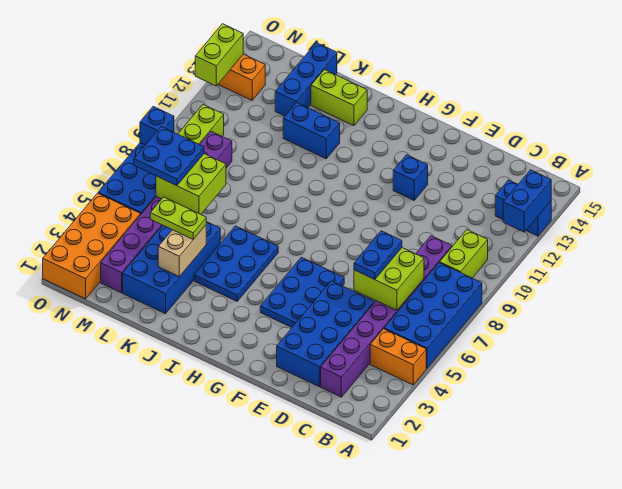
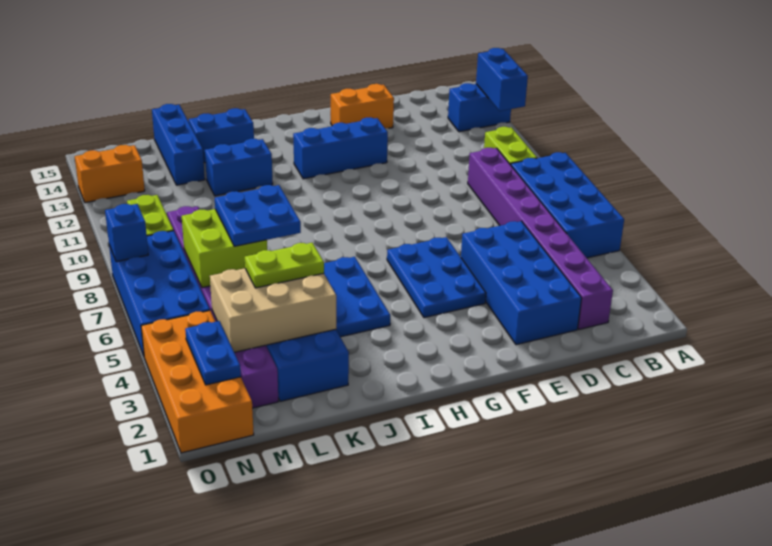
orange 1x2 brick [370,329,426,385] -> orange 1x2 brick moved to [330,84,394,128]
lime 2x2 brick [354,248,424,310] -> none
blue 1x2 plate [354,231,402,280] -> blue 1x2 plate moved to [185,321,241,385]
blue 1x1 brick [393,155,428,200] -> blue 1x3 brick [293,117,388,179]
lime 1x2 brick [311,70,367,126] -> blue 1x2 brick [189,108,254,163]
tan 1x2 brick [158,225,206,277] -> tan 2x3 brick [210,268,336,352]
blue 2x2 plate [134,127,204,186] -> blue 2x2 plate moved to [215,185,301,246]
lime 1x2 brick [195,24,243,86] -> none

